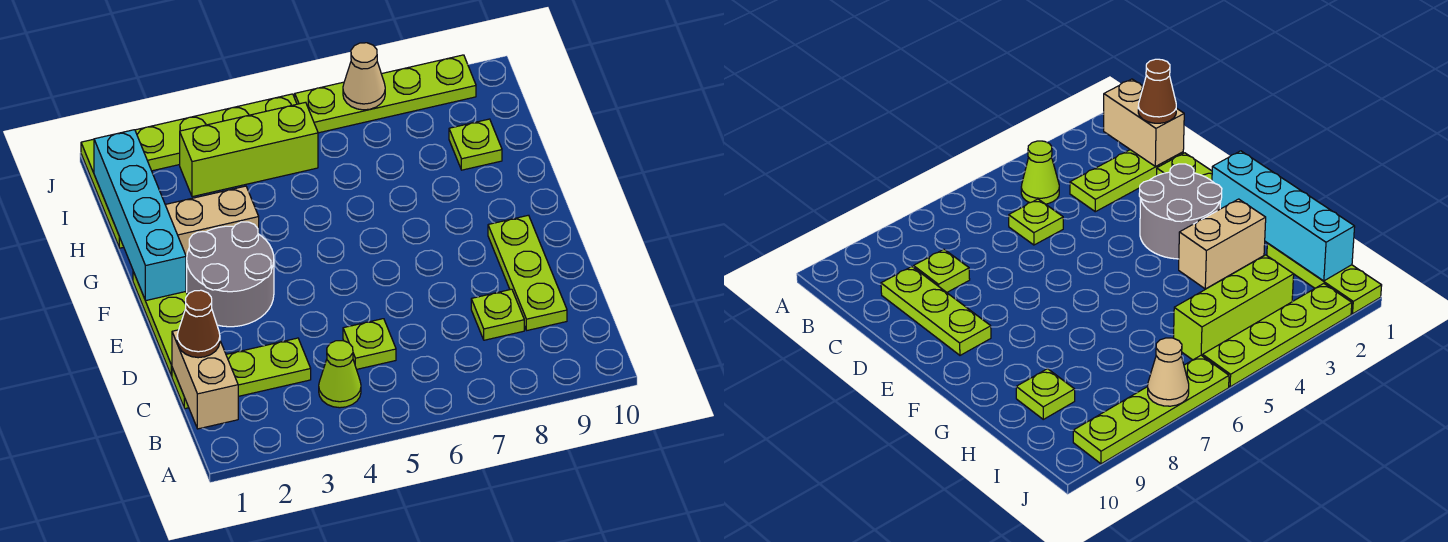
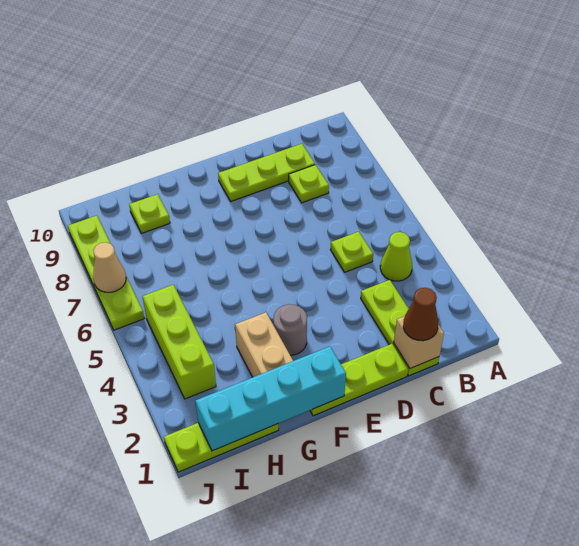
tan 1x2 brick [172,330,238,429] -> tan 1x1 brick [394,316,444,368]
grey 2x2 round brick [187,222,274,327] -> grey 1x1 round brick [273,304,307,355]
lime 1x4 plate [135,94,297,171] -> none

